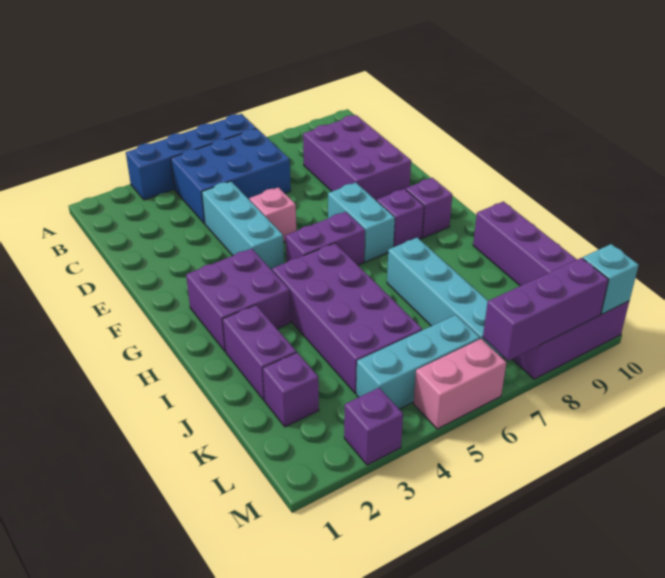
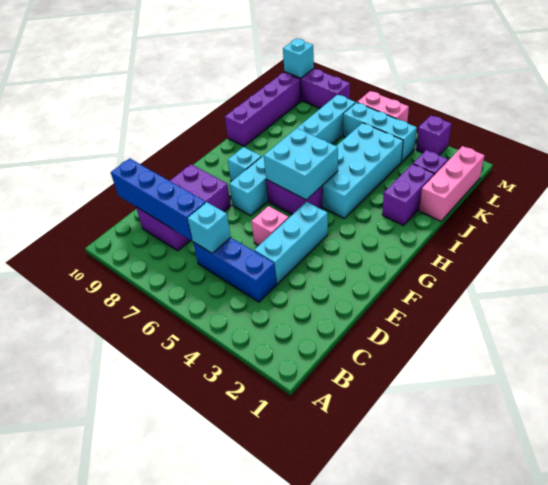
blue 1x4 brick [126,114,256,200] -> blue 1x4 brick moved to [111,158,206,241]
blue 2x3 brick [171,129,291,223] -> blue 1x3 brick [193,238,277,302]
none -> cyan 1x1 brick [188,202,231,253]
purple 2x2 brick [186,249,290,351] -> none
none -> cyan 2x2 brick [264,128,338,200]
purple 1x1 brick [377,189,424,247] -> cyan 1x1 brick [228,147,261,182]
purple 1x1 brick [406,178,452,238] -> none
purple 2x4 brick [272,243,422,393] -> cyan 2x4 brick [322,123,403,218]
none -> pink 1x3 brick [419,146,485,221]
purple 1x3 brick [483,258,609,361] -> none

